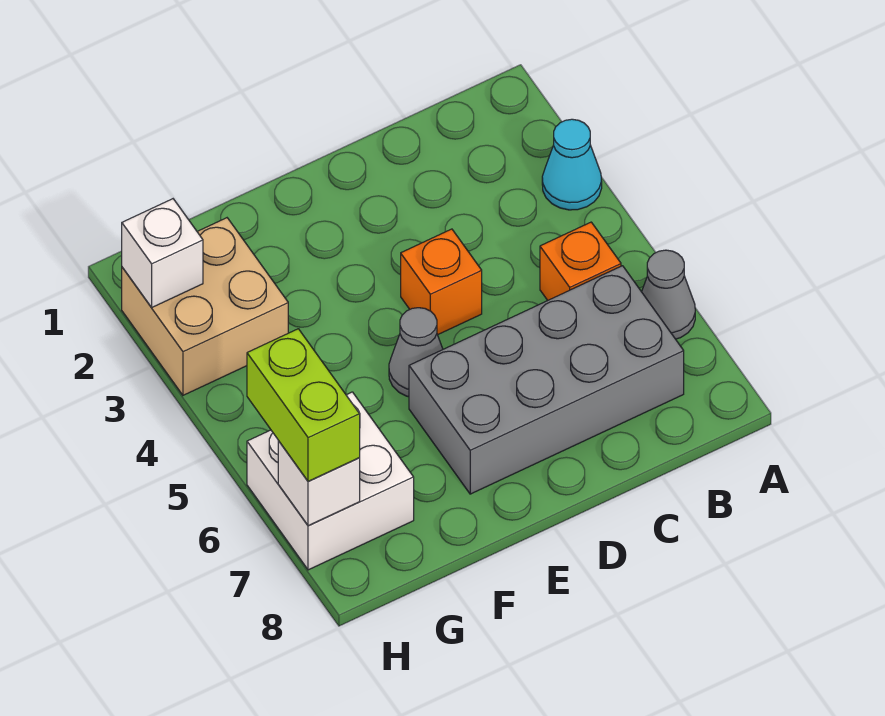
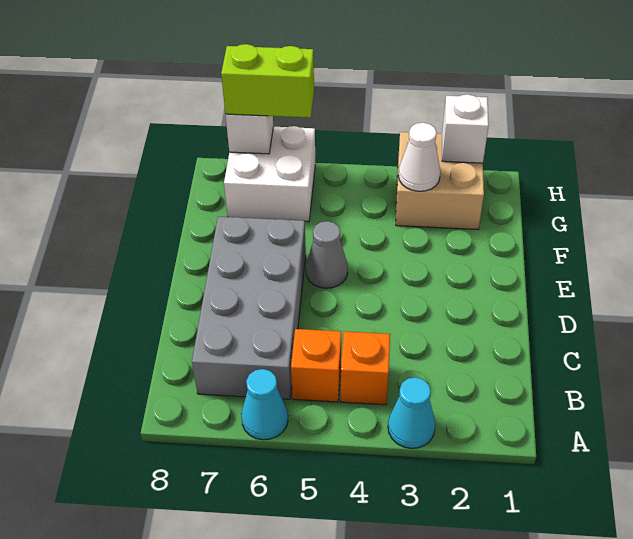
grey 1x1 cone [642,250,695,339] -> cyan 1x1 cone [241,369,288,440]
orange 1x1 brick [401,229,482,335] -> orange 1x1 brick moved to [341,331,390,405]
none -> white 1x1 cone [398,123,440,191]

